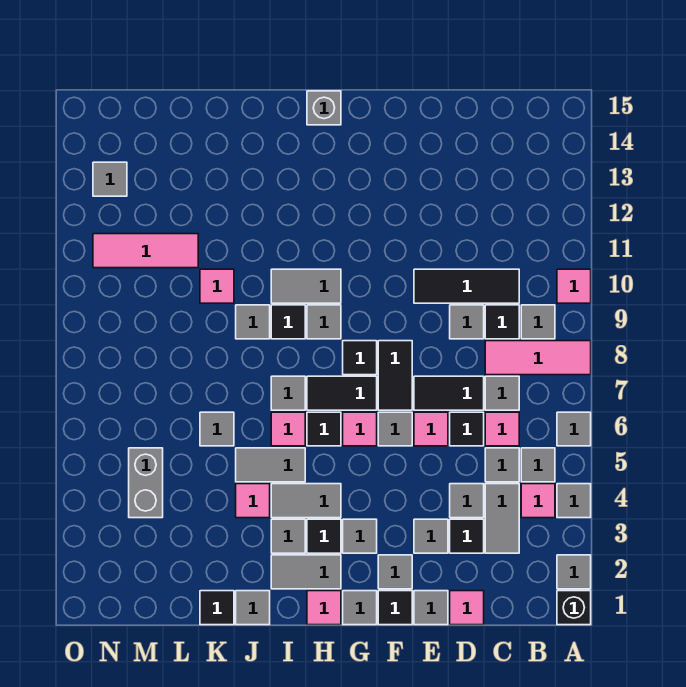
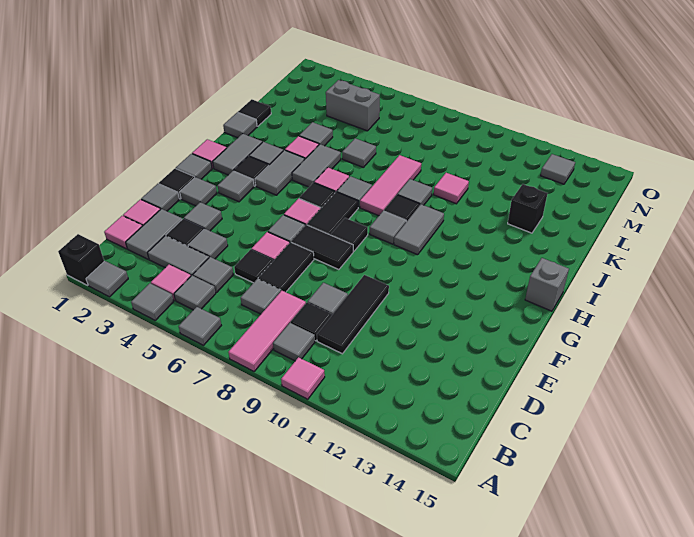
none -> grey 1x2 tile [126,209,182,259]
pink 1x1 tile [485,412,519,446] -> pink 1x1 tile moved to [104,216,142,249]
none -> grey 1x1 tile [299,122,333,146]
none -> black 1x1 brick [508,184,548,233]
pink 1x3 tile [93,234,198,268] -> pink 1x3 tile moved to [360,155,421,216]

